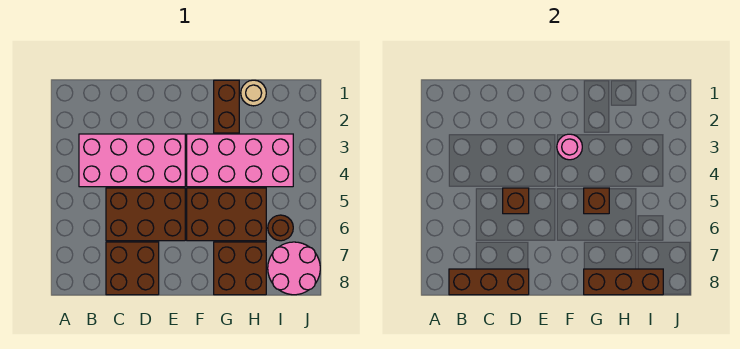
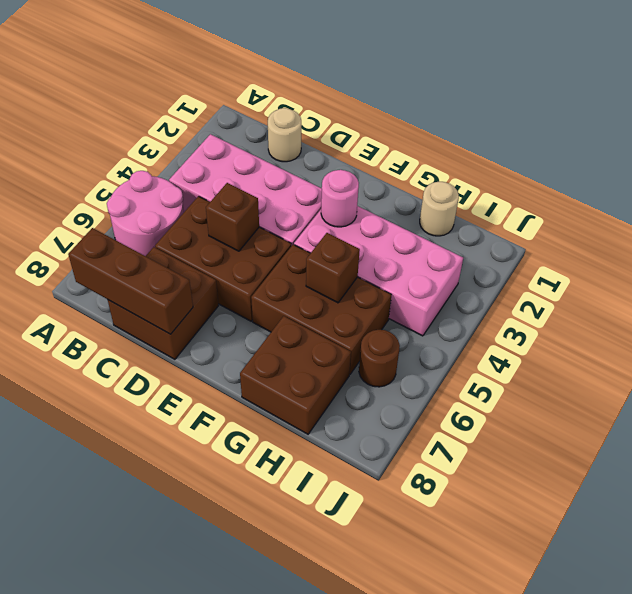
none -> tan 1x1 round brick [268,108,301,162]
brown 1x2 brick [214,80,239,133] -> none
brown 1x3 brick [584,269,663,295] -> none
pink 2x2 round brick [268,242,320,295] -> pink 2x2 round brick moved to [107,171,184,256]

